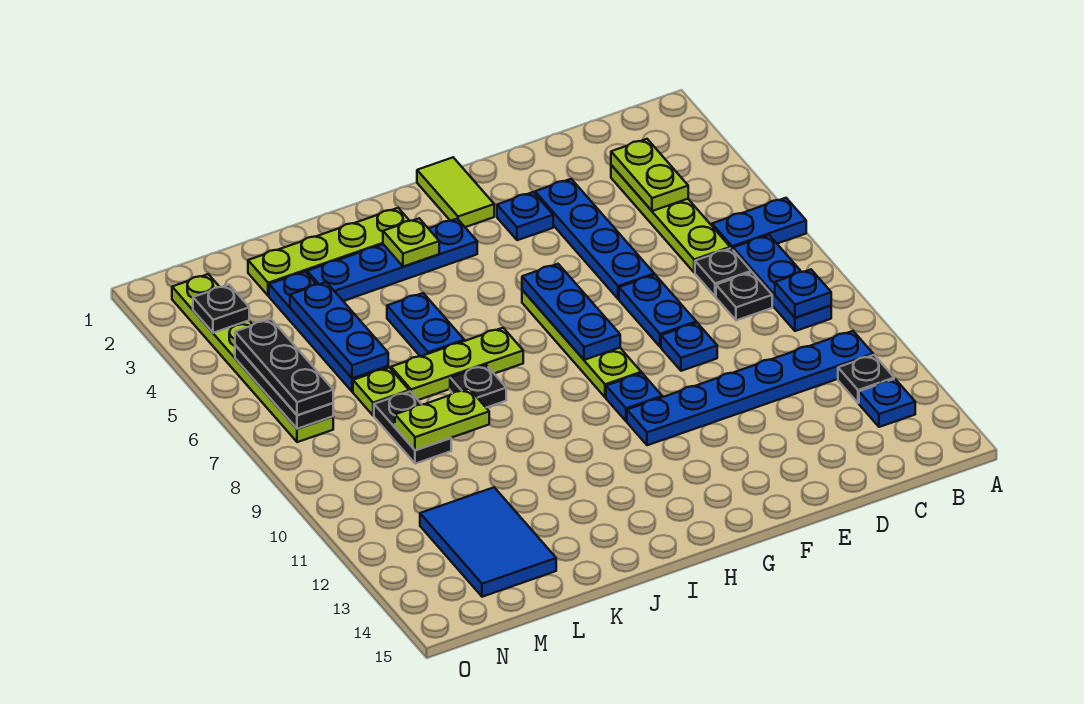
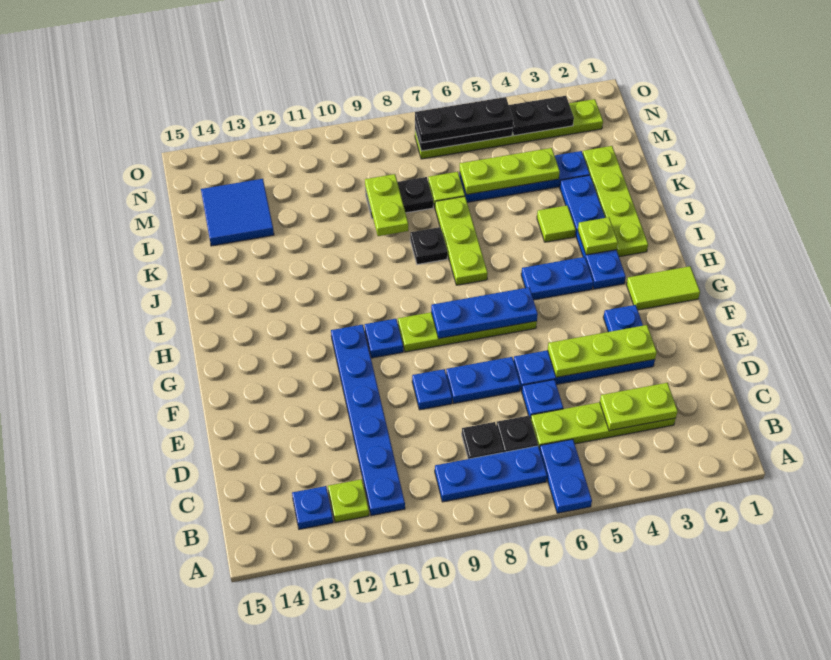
blue 1x1 plate [775,270,831,318] -> blue 1x1 plate moved to [522,380,563,418]
black 1x1 plate [838,355,894,403] -> lime 1x1 plate [328,479,369,523]
none -> lime 1x3 plate [548,325,657,377]
none -> lime 1x1 tile [537,205,576,242]
blue 1x2 plate [387,293,464,356] -> blue 1x2 plate moved to [521,257,593,300]
blue 1x3 plate [290,282,388,378] -> lime 1x3 plate [460,148,560,195]
blue 2x3 tile [420,487,556,597] -> blue 2x2 tile [201,179,274,246]
black 1x1 plate [193,285,249,333] -> black 1x2 plate [509,96,574,136]

